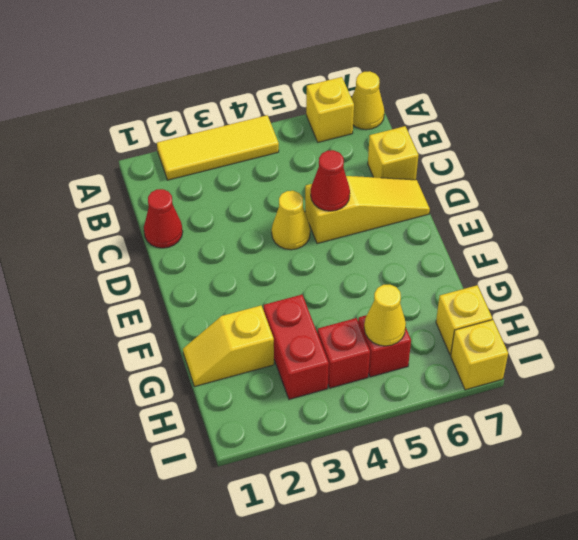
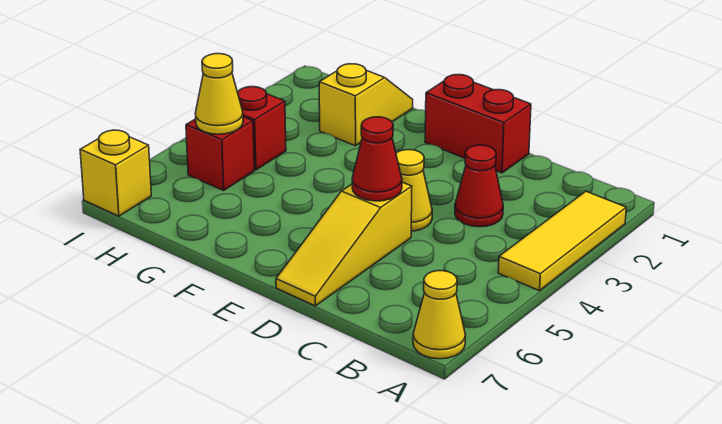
yellow 1x1 brick [306,77,354,142] -> none
red 1x1 cone [144,189,183,248] -> red 1x1 cone moved to [455,145,503,227]
yellow 1x1 brick [368,126,418,180] -> none
red 1x2 brick [264,295,329,399] -> red 1x2 brick moved to [425,75,531,173]
yellow 1x1 brick [436,285,492,355] -> none

